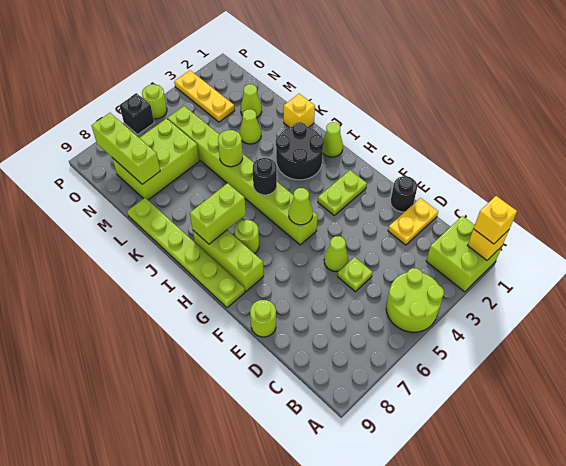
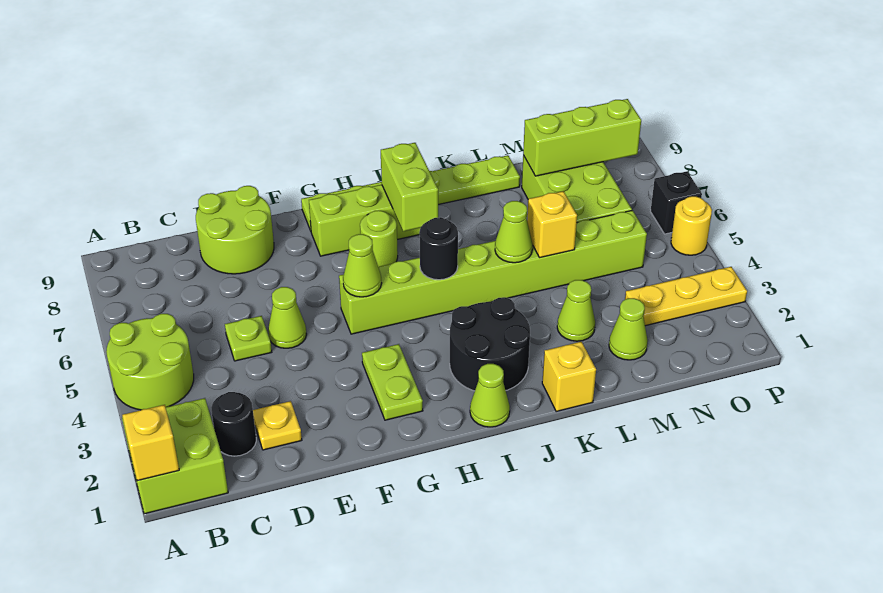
yellow 1x1 brick [474,196,517,244] -> yellow 1x1 brick moved to [527,191,577,258]
yellow 1x2 plate [388,198,438,245] -> yellow 1x1 plate [253,401,302,450]
black 1x1 round brick [391,176,417,212] -> black 1x1 round brick moved to [211,392,256,456]
lime 1x1 round brick [250,300,276,337] -> lime 2x2 round brick [196,186,274,274]
lime 1x1 round brick [218,130,243,167] -> lime 1x1 cone [495,201,533,263]
lime 1x1 round brick [142,84,167,119] -> yellow 1x1 round brick [671,196,712,255]

